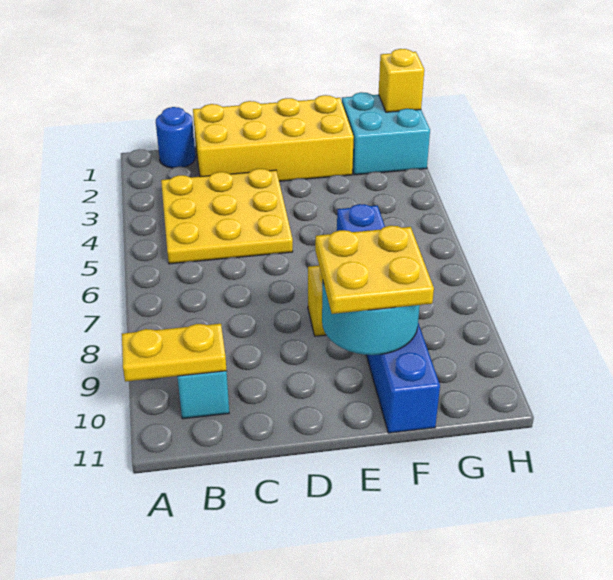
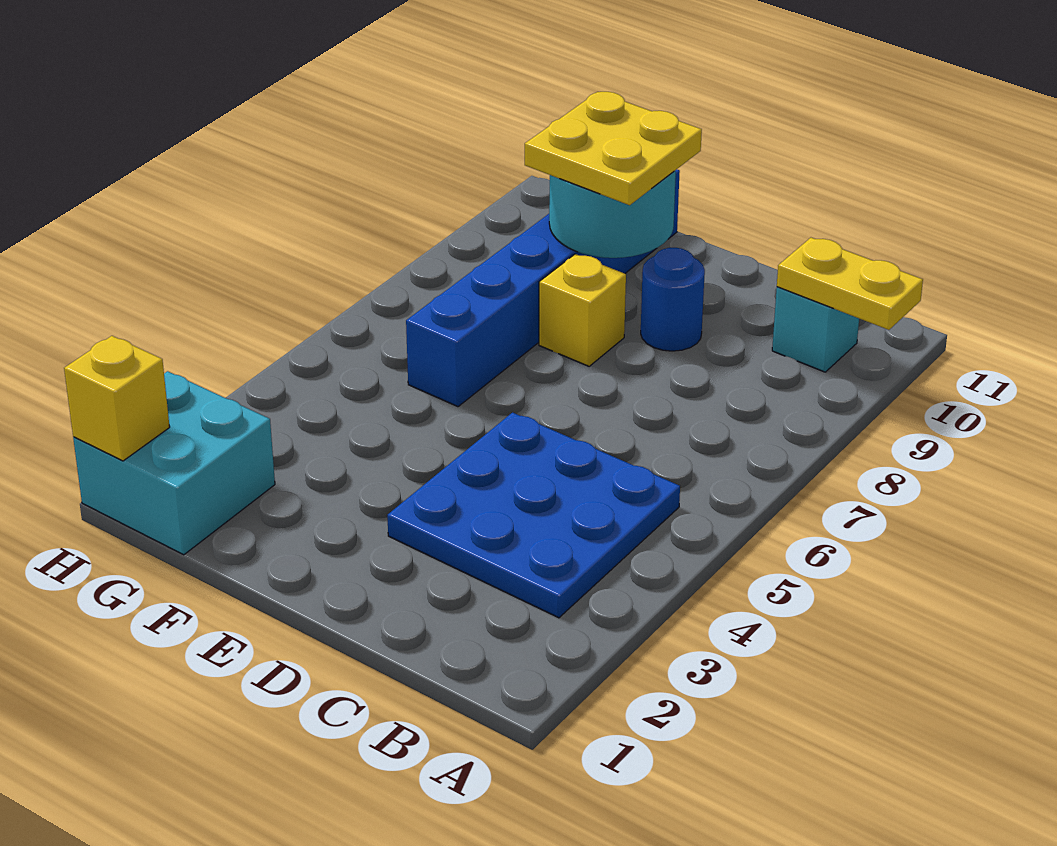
blue 1x1 round brick [156,107,195,168] -> blue 1x1 round brick moved to [641,248,705,351]
yellow 3x3 plate [161,169,293,264] -> blue 3x3 plate [387,413,680,618]
yellow 2x4 brick [193,95,354,181] -> none

